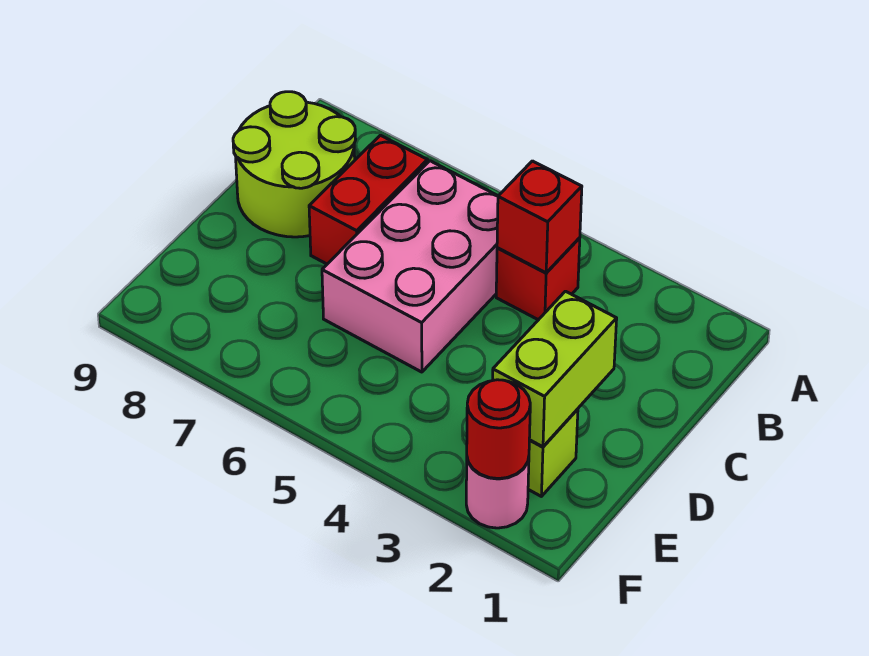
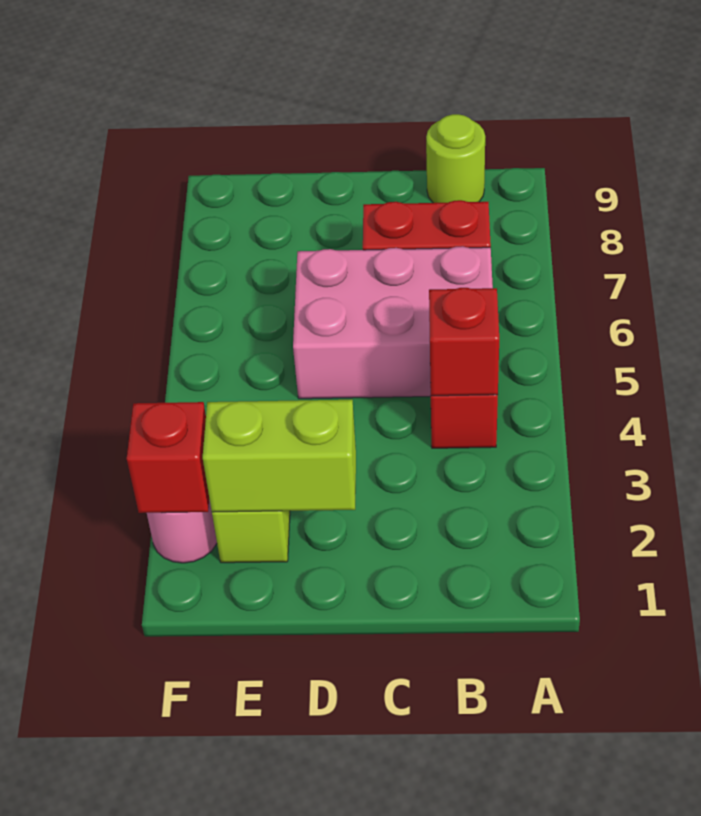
lime 2x2 round brick [233,92,356,237] -> lime 1x1 round brick [426,114,485,203]
red 1x1 round brick [467,380,530,479] -> red 1x1 brick [127,402,209,513]

